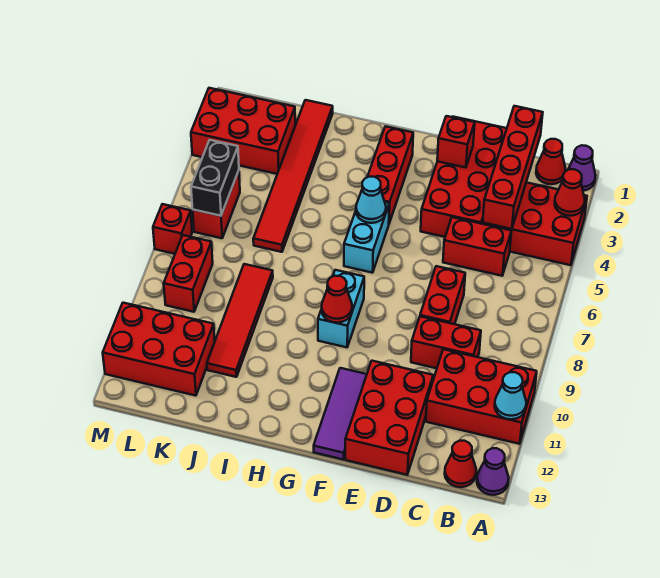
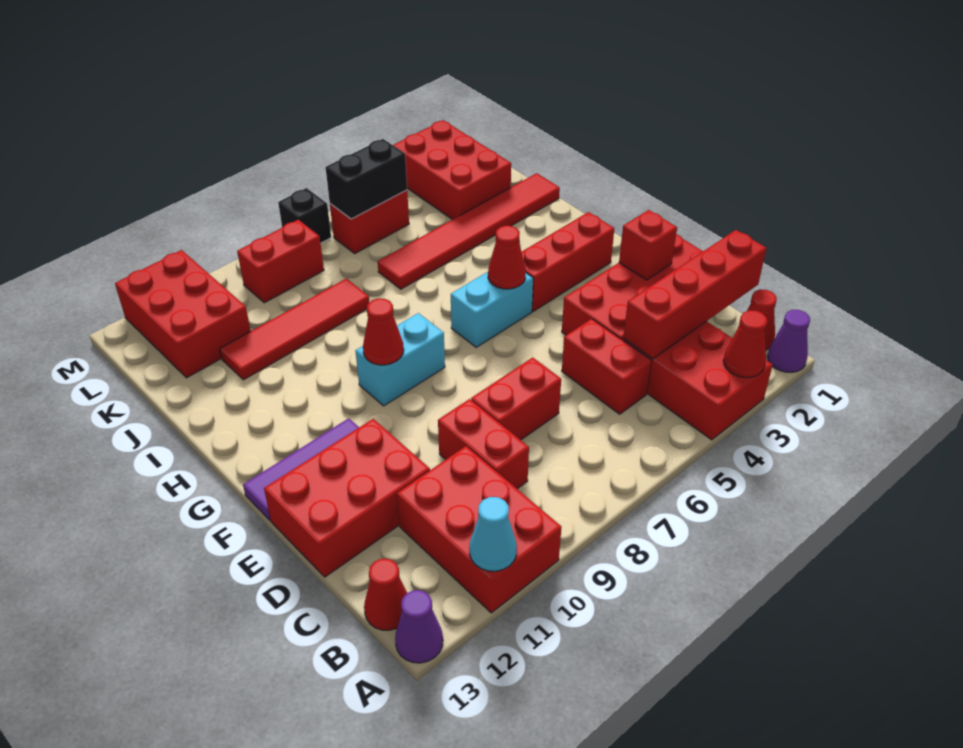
cyan 1x1 cone [356,177,386,223] -> red 1x1 cone [488,226,526,289]
red 1x1 brick [153,204,192,254] -> black 1x1 brick [278,188,331,243]

